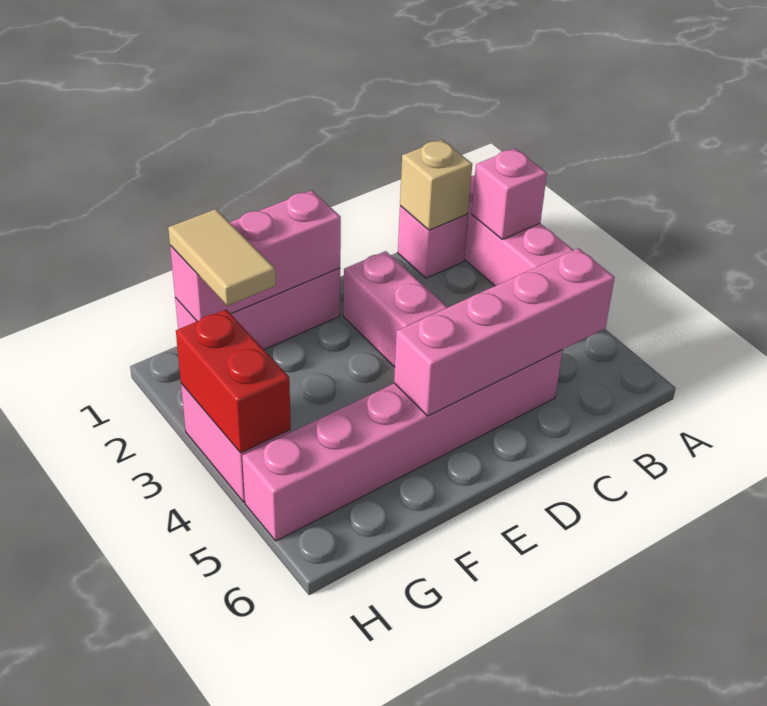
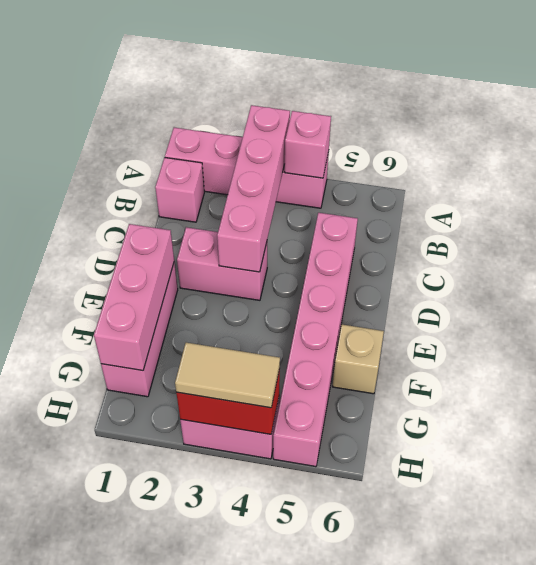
pink 1x1 brick [472,149,547,239] -> pink 1x1 brick moved to [285,111,331,178]
tan 1x1 brick [400,140,472,230] -> tan 1x1 brick moved to [333,324,384,394]
pink 1x4 brick [394,248,615,416] -> pink 1x4 brick moved to [217,105,290,272]
tan 1x2 tile [168,209,276,306] -> tan 1x2 tile moved to [175,343,280,408]

